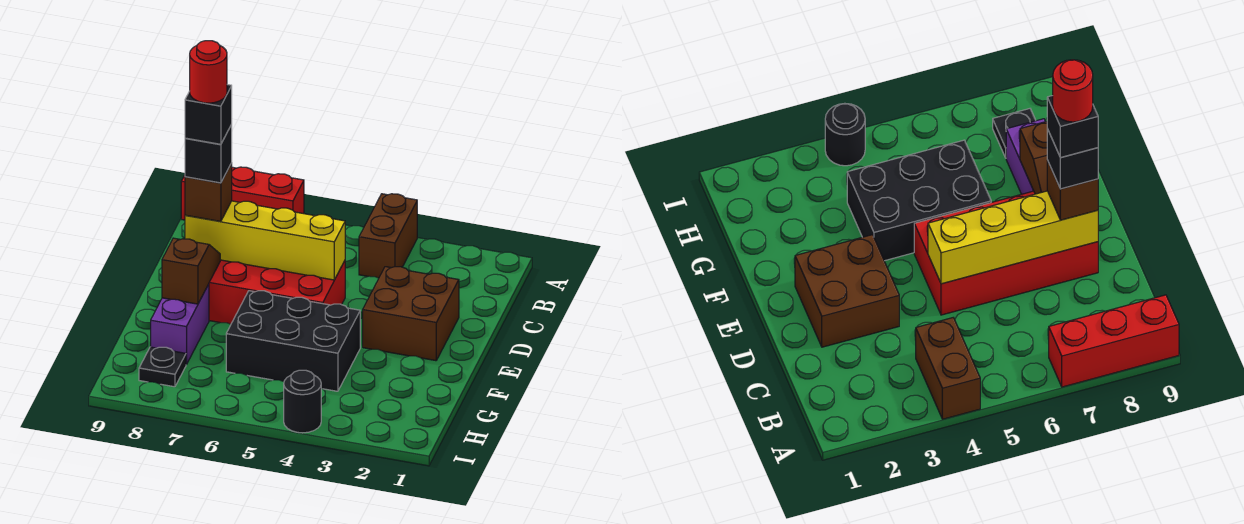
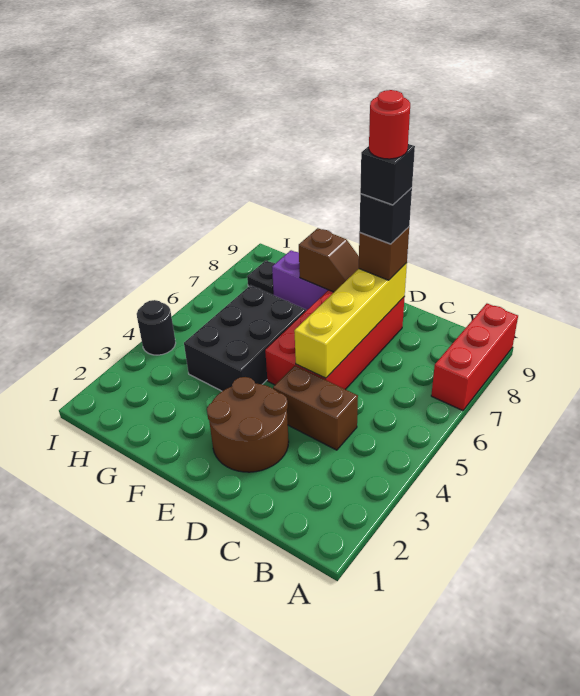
brown 1x2 brick [359,194,417,278] -> brown 1x2 brick moved to [273,366,358,450]
brown 2x2 brick [363,267,459,361] -> brown 2x2 round brick [207,377,289,472]

